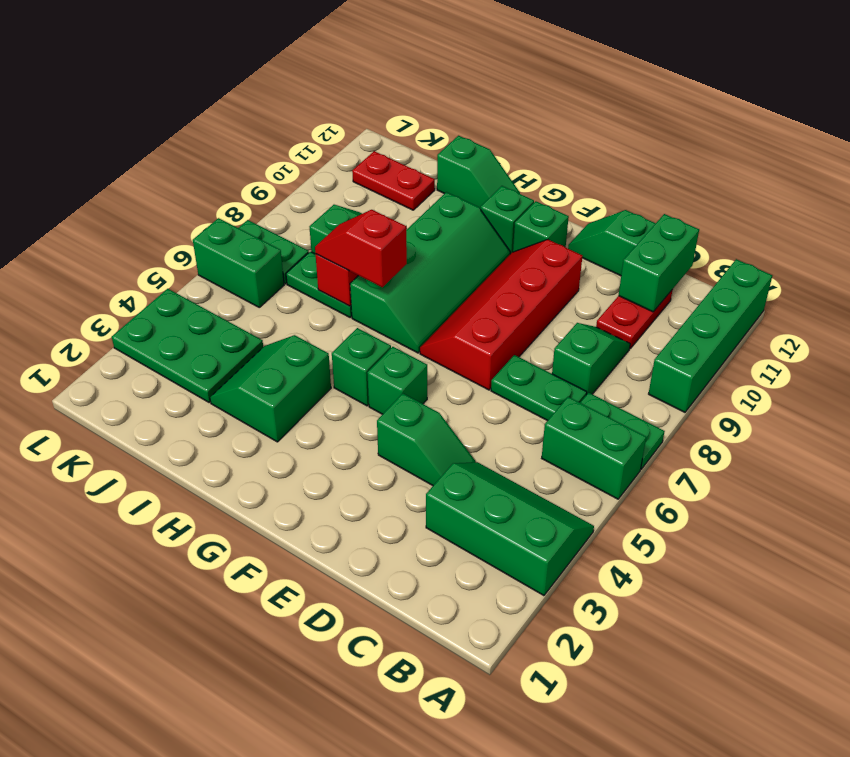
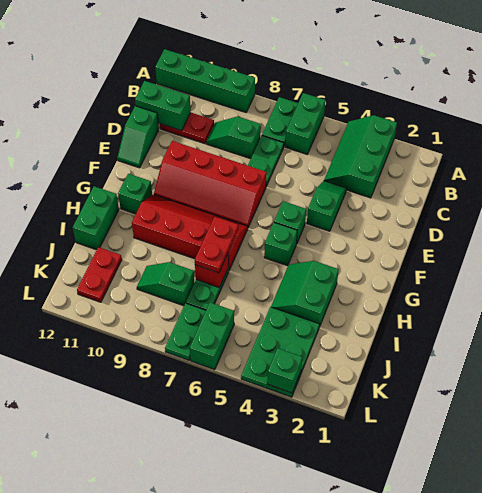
green 1x1 brick [513,201,569,252] -> green 1x1 brick moved to [267,348,302,393]
green 2x4 slope [350,192,510,353] -> red 2x4 slope [132,195,248,270]
green 2x2 slope [210,335,331,442] -> green 2x2 slope turned to [271,261,339,327]
red 1x2 slope [315,210,407,287] -> red 1x2 plate [195,217,238,273]
green 1x2 slope [437,136,520,209] -> green 1x2 brick [73,186,119,250]

